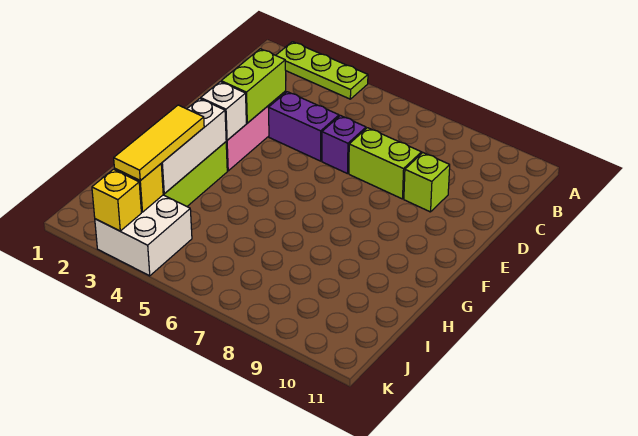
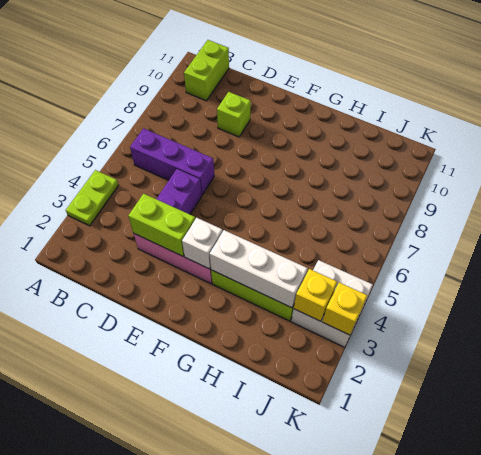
lime 1x3 plate [276,42,368,99] -> lime 1x2 plate [66,170,119,226]
purple 1x1 brick [322,116,366,174] -> purple 1x3 brick [130,128,214,195]
lime 1x2 brick [349,128,421,199] -> lime 1x2 brick moved to [184,40,229,101]
yellow 1x3 tile [114,105,204,181] -> none

